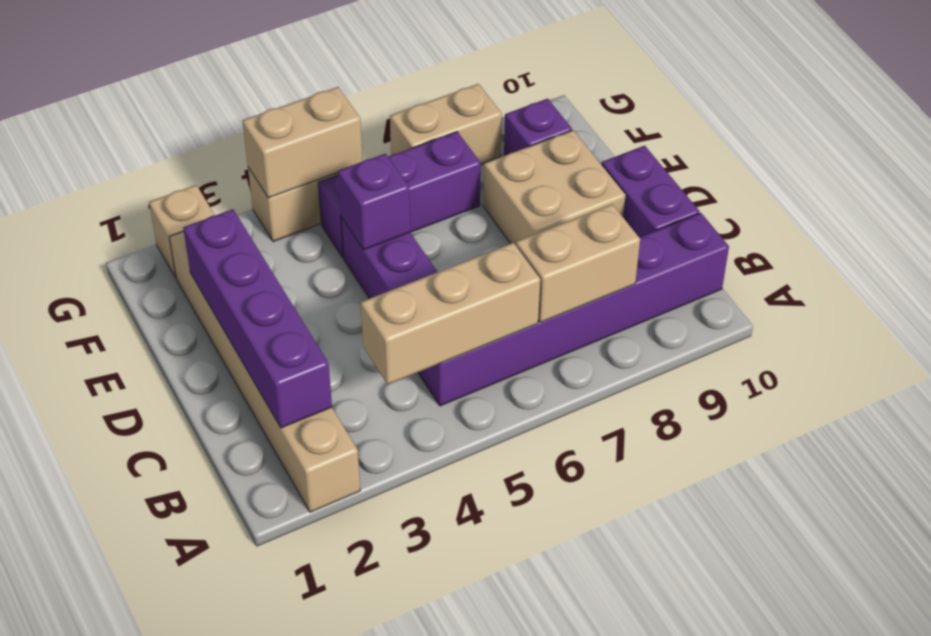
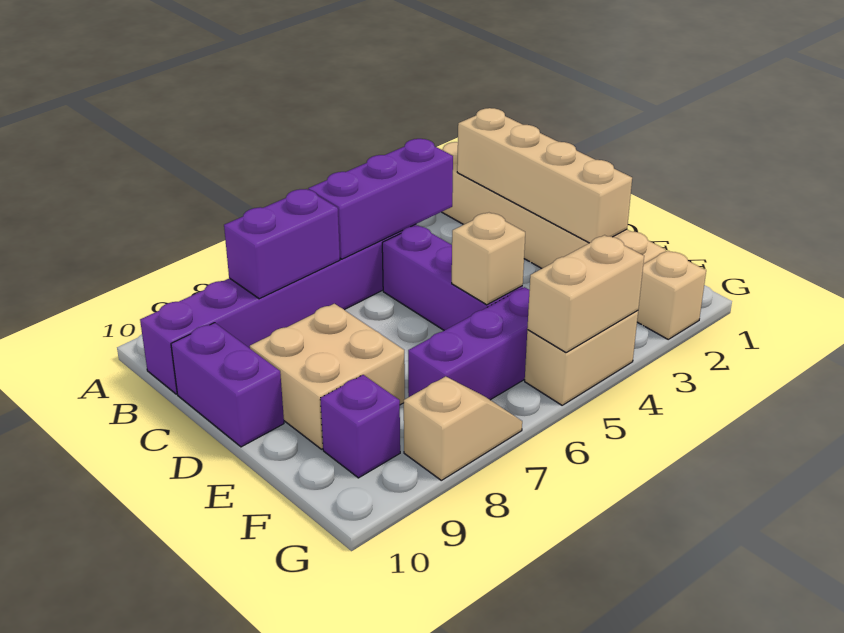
purple 1x4 brick [183,209,332,428] -> tan 1x4 brick [457,108,632,243]
tan 1x3 brick [361,243,540,384] -> purple 1x3 brick [308,139,453,259]
tan 1x2 brick [516,204,640,322] -> purple 1x2 brick [224,189,340,299]
purple 1x1 brick [338,154,410,250] -> tan 1x1 brick [452,213,525,305]
tan 1x2 brick [390,84,502,164] -> tan 1x2 slope [404,376,522,480]

